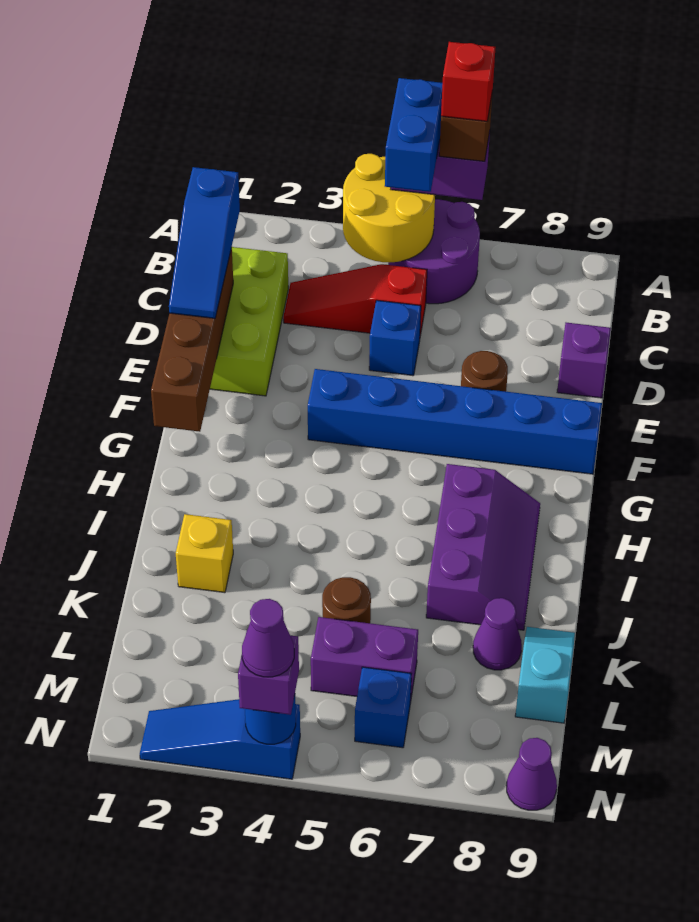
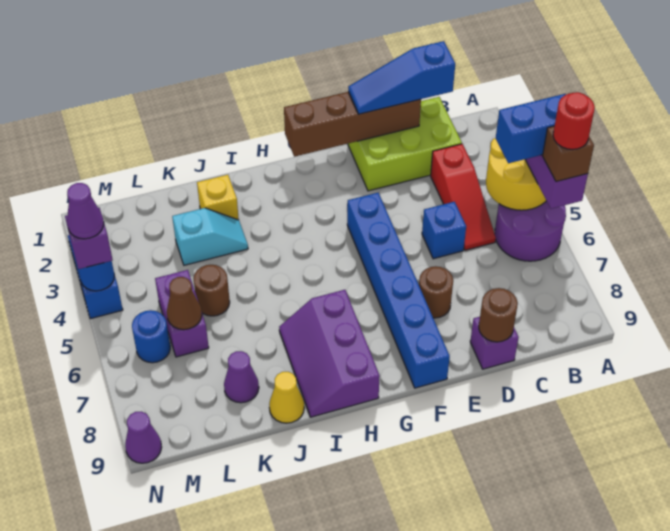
red 1x1 brick [441,42,496,121] -> red 1x1 round brick [553,92,595,150]
red 1x3 slope [283,264,427,336] -> red 1x3 slope turned to [431,144,496,250]
none -> brown 1x1 round brick [479,288,518,342]
purple 2x3 slope [426,464,540,630] -> purple 2x3 slope turned to [279,290,380,417]
none -> yellow 1x1 cone [269,372,304,423]
cyan 1x2 slope [515,627,575,723] -> cyan 1x2 slope moved to [172,208,248,265]
none -> brown 1x1 cone [167,277,202,330]
blue 1x1 brick [355,667,412,748] -> blue 1x1 round brick [132,310,170,363]

